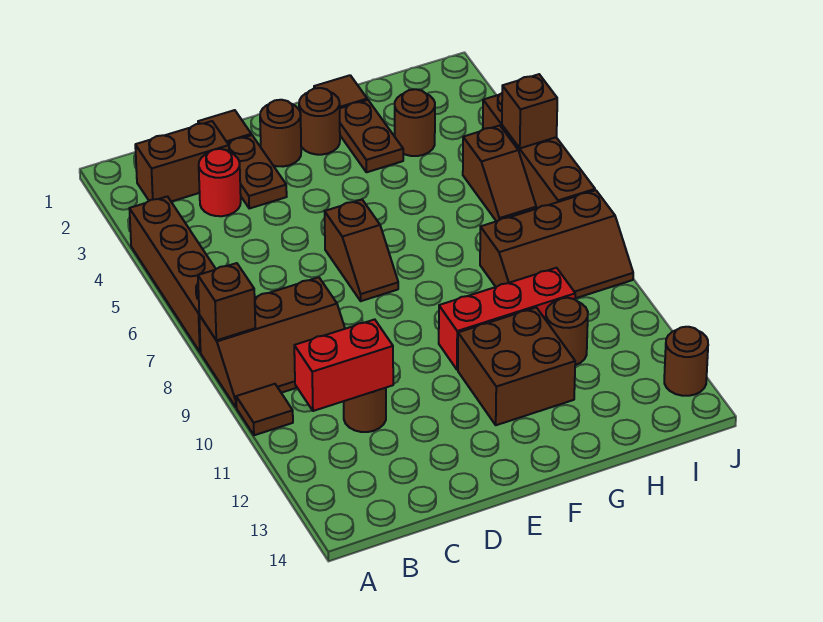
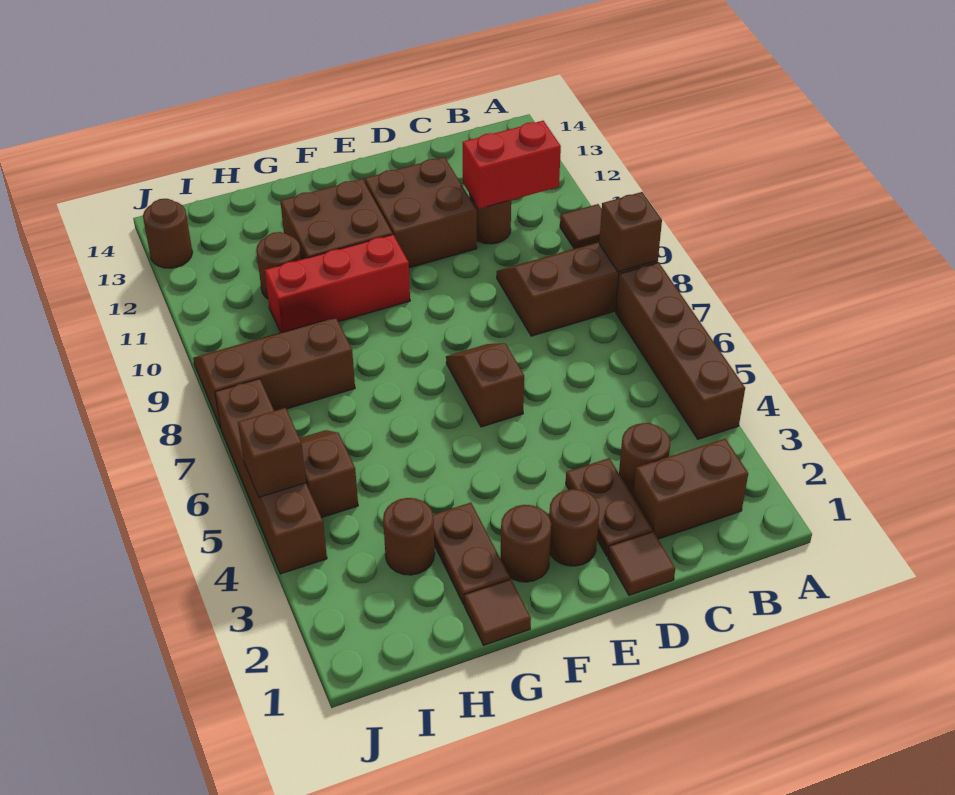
red 1x1 round brick [199,149,241,216] -> brown 1x1 round brick [619,423,670,496]
none -> brown 2x2 brick [365,157,477,268]

